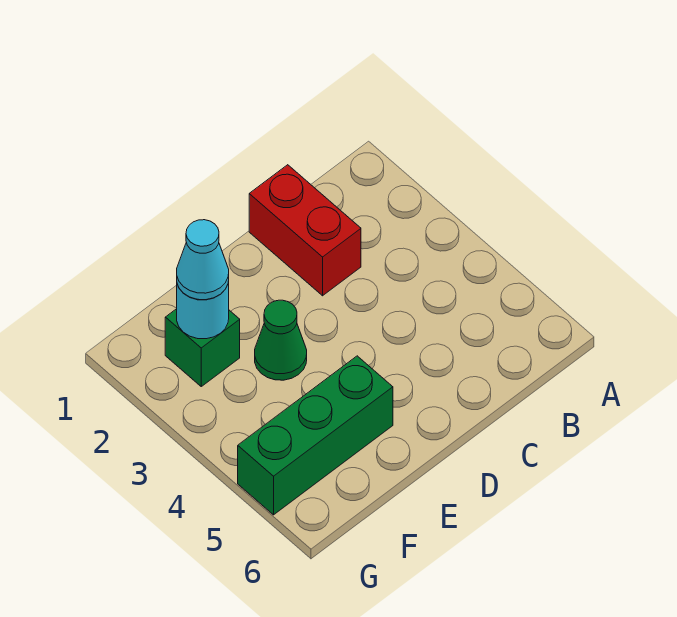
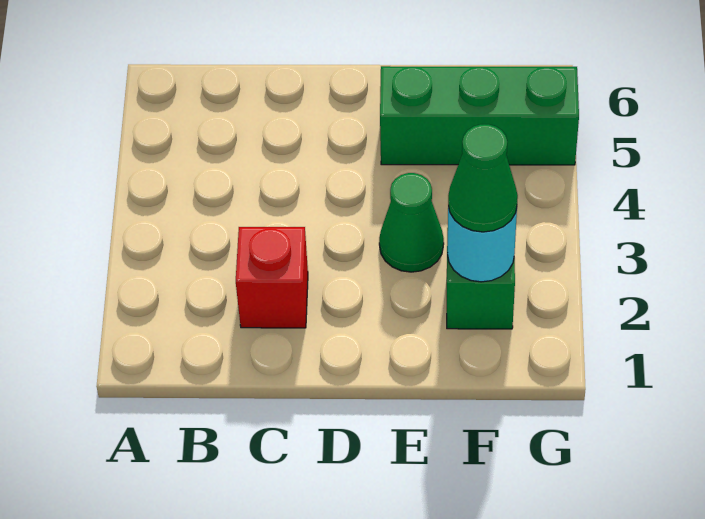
red 1x2 brick [249,165,361,296] -> red 1x1 brick [236,227,308,328]
cyan 1x1 cone [177,220,229,300] -> green 1x1 cone [448,124,518,232]

